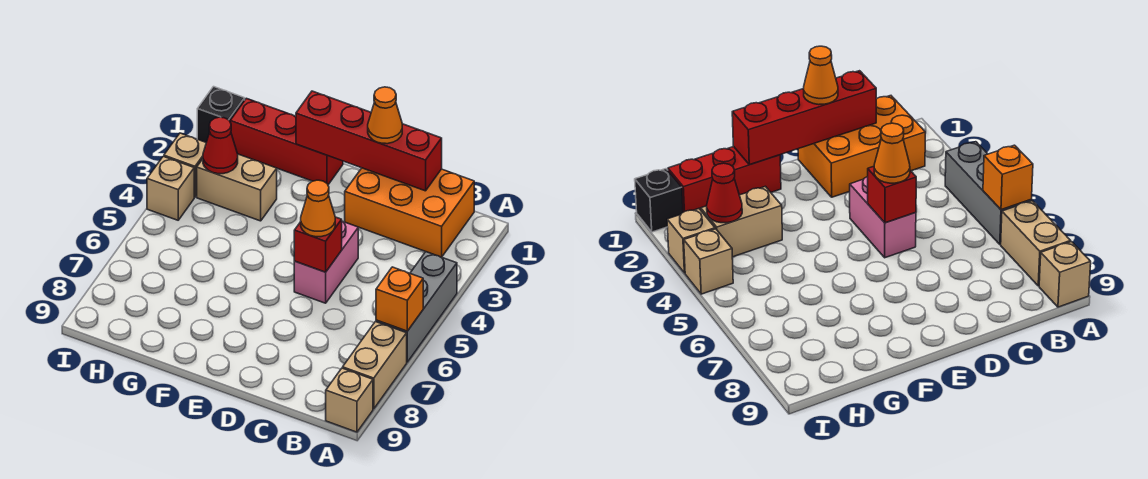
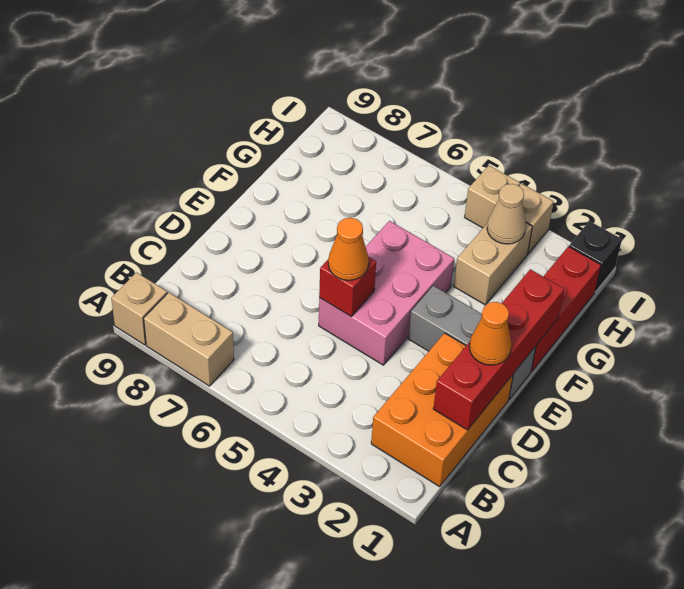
grey 1x3 brick [376,252,457,362] -> grey 1x3 brick moved to [408,286,536,400]
orange 1x1 brick [376,267,423,331] -> none
pink 1x2 brick [294,221,358,303] -> pink 2x3 brick [319,221,454,365]
red 1x1 cone [203,117,238,174] -> tan 1x1 cone [487,184,526,244]

